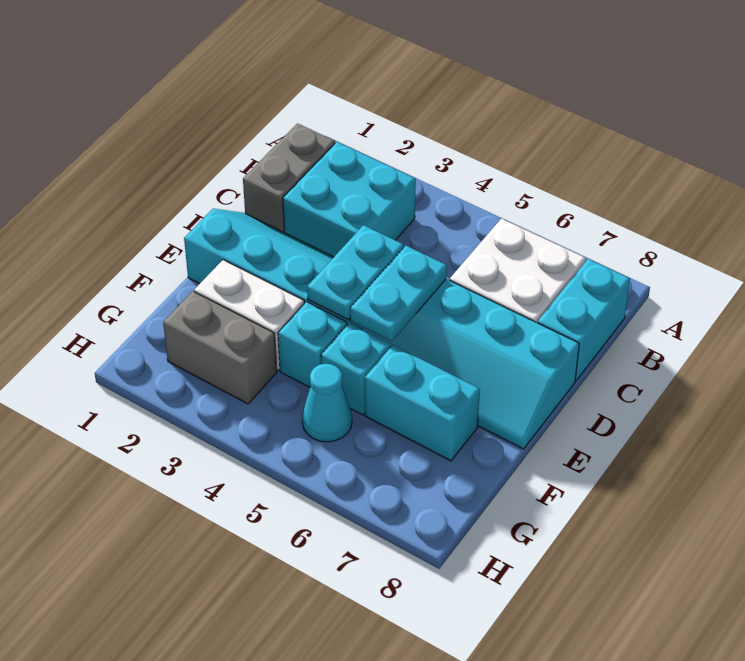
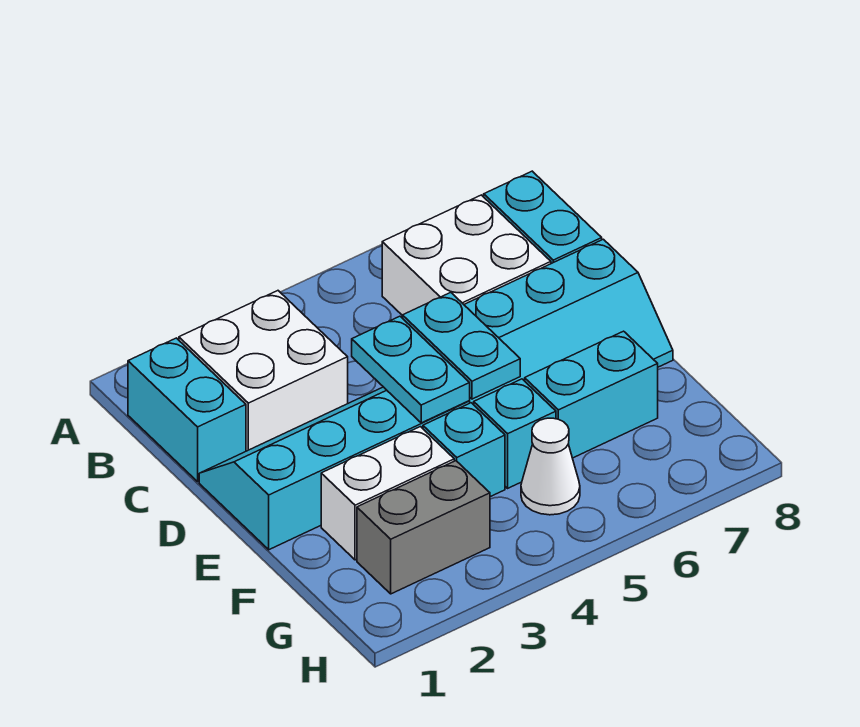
grey 1x2 brick [243,124,335,232] -> cyan 1x2 brick [128,338,246,482]
cyan 2x2 brick [283,142,416,257] -> white 2x2 brick [179,291,348,451]
cyan 1x1 cone [302,364,352,442] -> white 1x1 cone [521,418,580,515]

